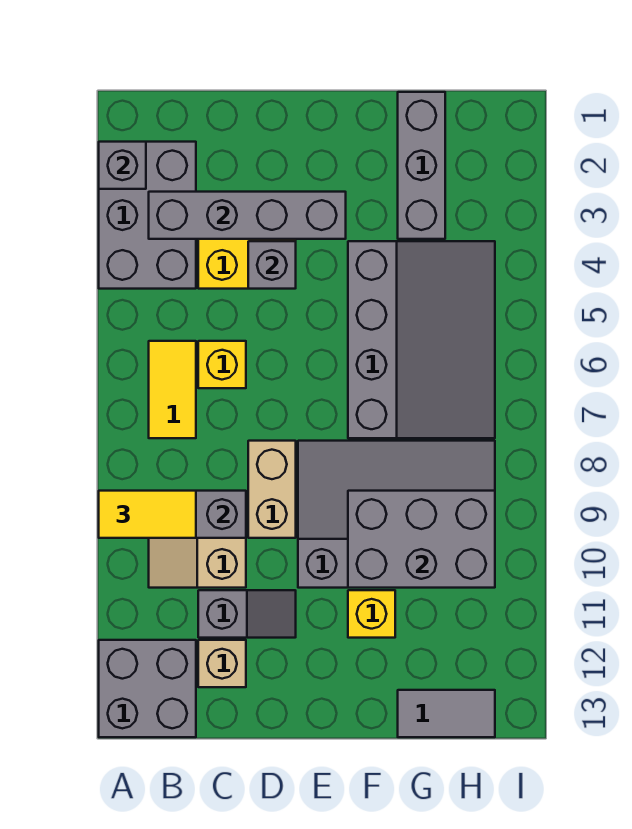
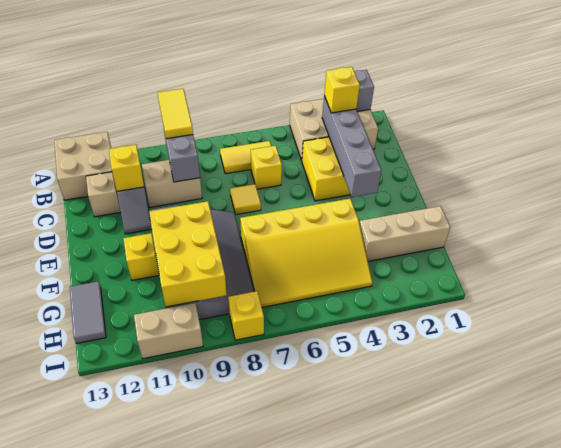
grey 2x3 brick [99,142,196,289] -> tan 2x3 brick [290,99,378,161]
grey 2x2 brick [99,640,196,737] -> tan 2x2 brick [54,132,112,200]
none -> yellow 1x1 brick [324,67,360,113]
none -> yellow 1x1 brick [109,145,144,191]
grey 1x1 brick [248,241,296,289] -> none
none -> yellow 1x1 tile [230,184,261,215]
tan 1x2 brick [248,441,296,538] -> tan 1x2 brick moved to [134,303,203,359]
grey 3x4 slope [348,241,495,438] -> yellow 3x4 slope [240,199,372,307]
grey 2x3 brick [348,491,495,588] -> yellow 2x3 brick [149,201,226,307]
grey 1x3 brick [398,92,445,239] -> tan 1x3 brick [360,206,450,261]
none -> yellow 1x1 brick [228,291,264,340]

